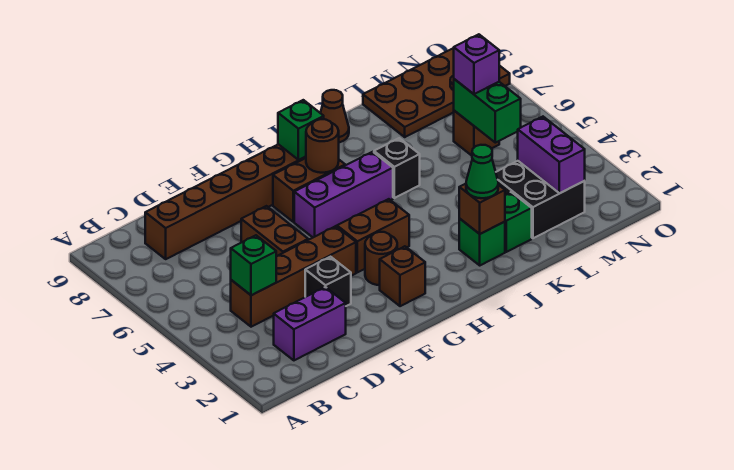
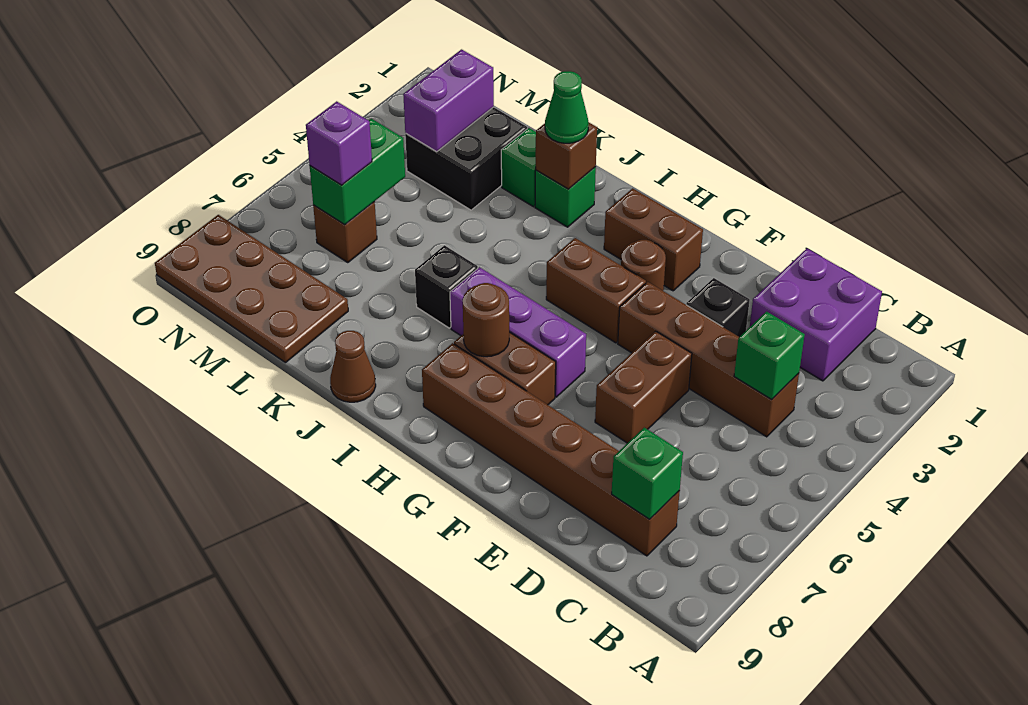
purple 1x2 brick [274,287,346,360] -> purple 2x2 brick [750,249,882,381]
brown 1x1 brick [380,246,425,306] -> brown 1x2 brick [604,188,703,291]
green 1x1 brick [278,100,324,160] -> green 1x1 brick moved to [612,427,683,519]

